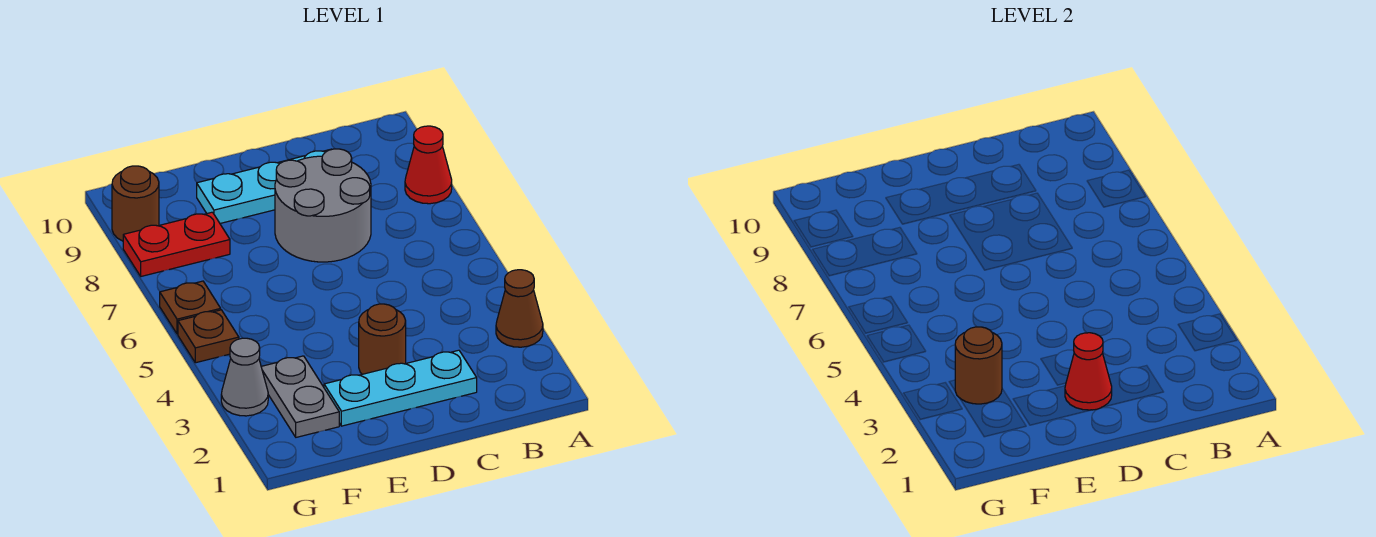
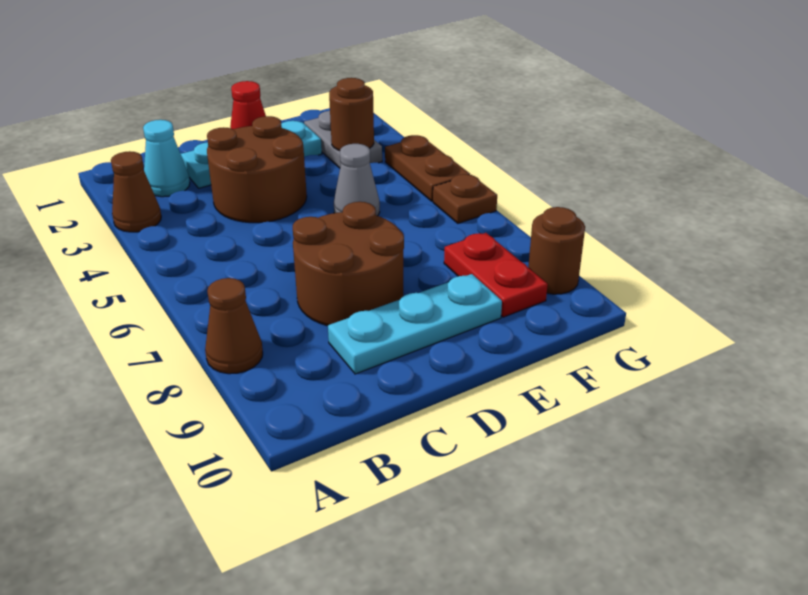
red 1x1 cone [405,126,452,204] -> brown 1x1 cone [205,278,263,374]
none -> cyan 1x1 cone [143,120,190,197]
grey 2x2 round brick [275,149,371,262] -> brown 2x2 round brick [293,202,404,326]
brown 1x1 round brick [359,304,406,374] -> brown 2x2 round brick [207,116,307,223]
red 1x2 plate [123,212,230,276] -> red 1x2 plate turned to [444,233,548,317]
grey 1x1 cone [221,338,268,416] -> grey 1x1 cone moved to [334,144,380,216]
brown 1x1 plate [178,310,239,363] -> brown 1x2 plate [385,135,470,201]

